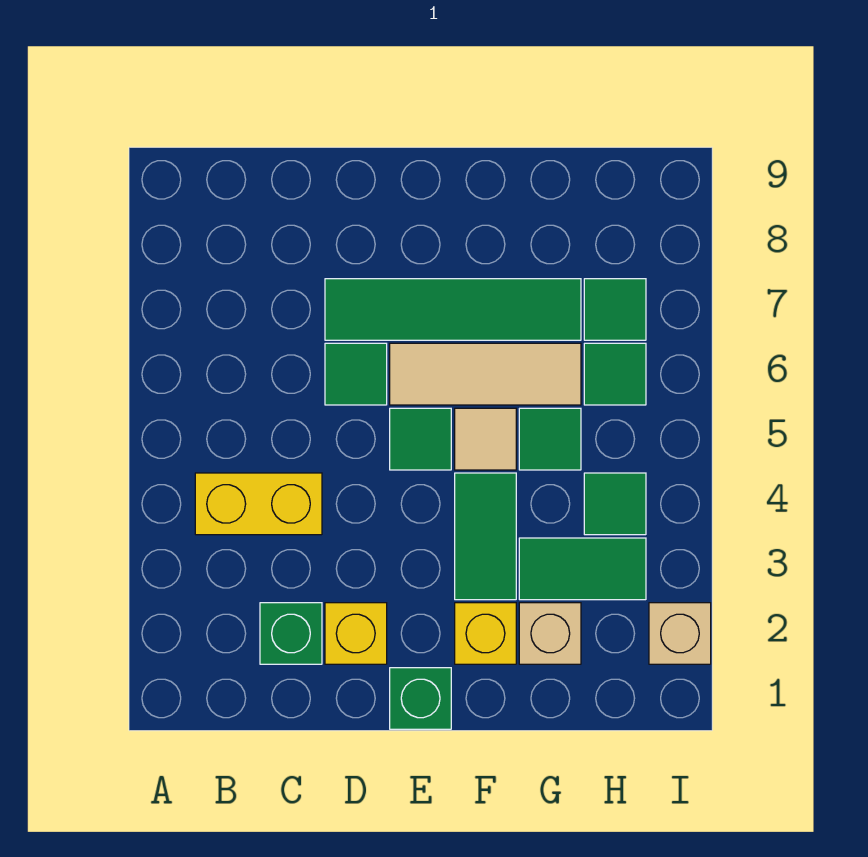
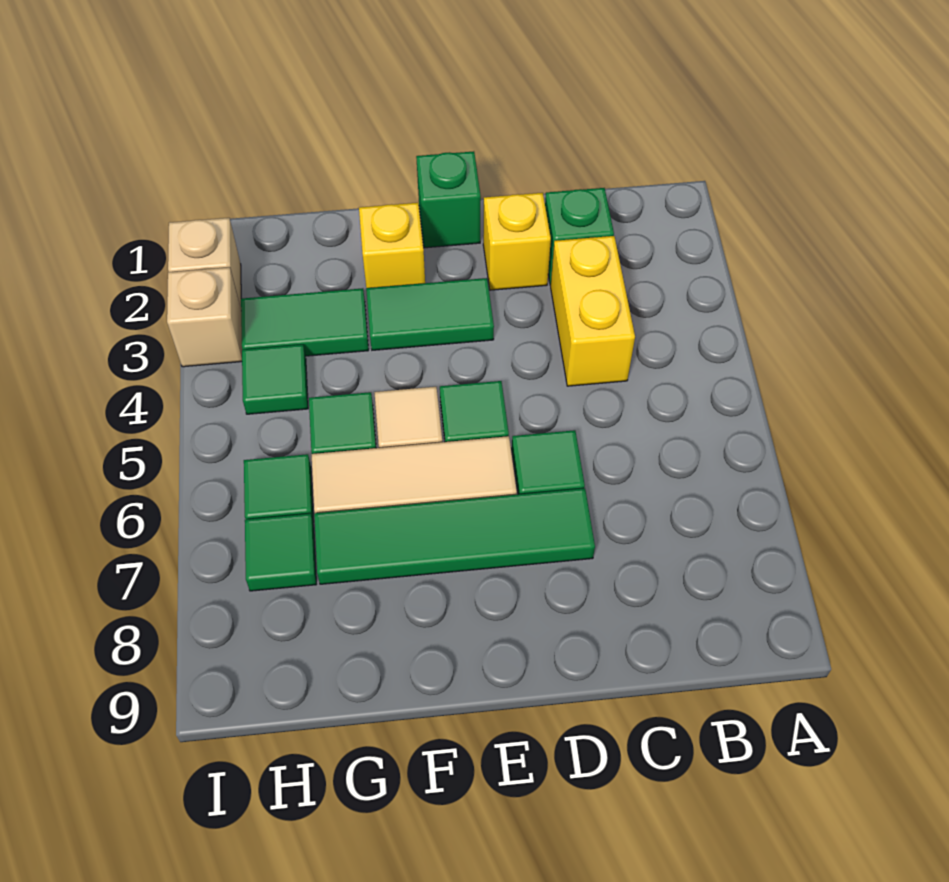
yellow 1x2 brick [195,473,322,535] -> yellow 1x2 brick turned to [551,236,635,386]
green 1x2 tile [455,473,516,600] -> green 1x2 tile turned to [366,278,494,350]
tan 1x1 brick [519,603,581,664] -> tan 1x1 brick moved to [167,267,242,367]

